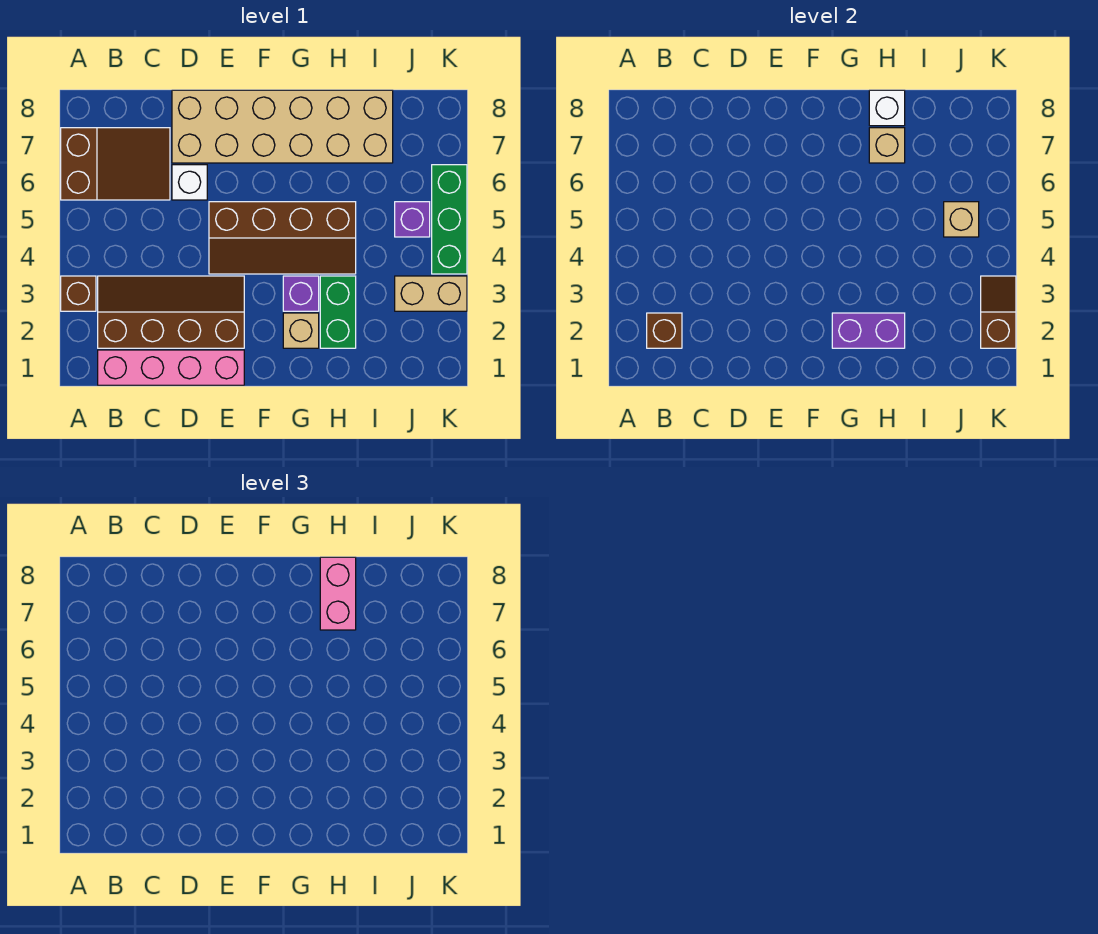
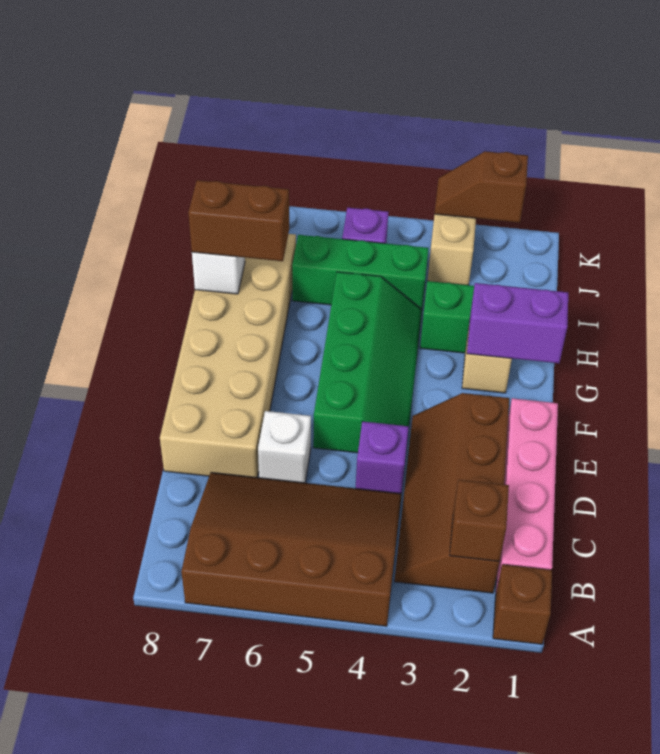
brown 1x1 brick [61,276,96,311] -> brown 1x1 brick moved to [493,564,552,644]
brown 2x3 slope [61,128,170,200] -> brown 3x4 slope [181,473,402,626]
brown 2x4 slope [209,202,356,274] -> green 2x4 slope [313,272,422,453]
purple 1x2 brick [832,313,905,348] -> purple 1x2 brick turned to [467,283,568,363]
purple 1x1 brick [283,276,319,311] -> purple 1x1 brick moved to [356,421,409,494]
tan 1x1 brick [869,128,905,163] -> none
pink 1x2 brick [320,557,356,630] -> brown 1x2 brick [188,180,289,261]
tan 1x1 brick [944,202,979,237] -> none
green 1x3 brick [432,165,467,274] -> green 1x3 brick moved to [292,235,429,309]

